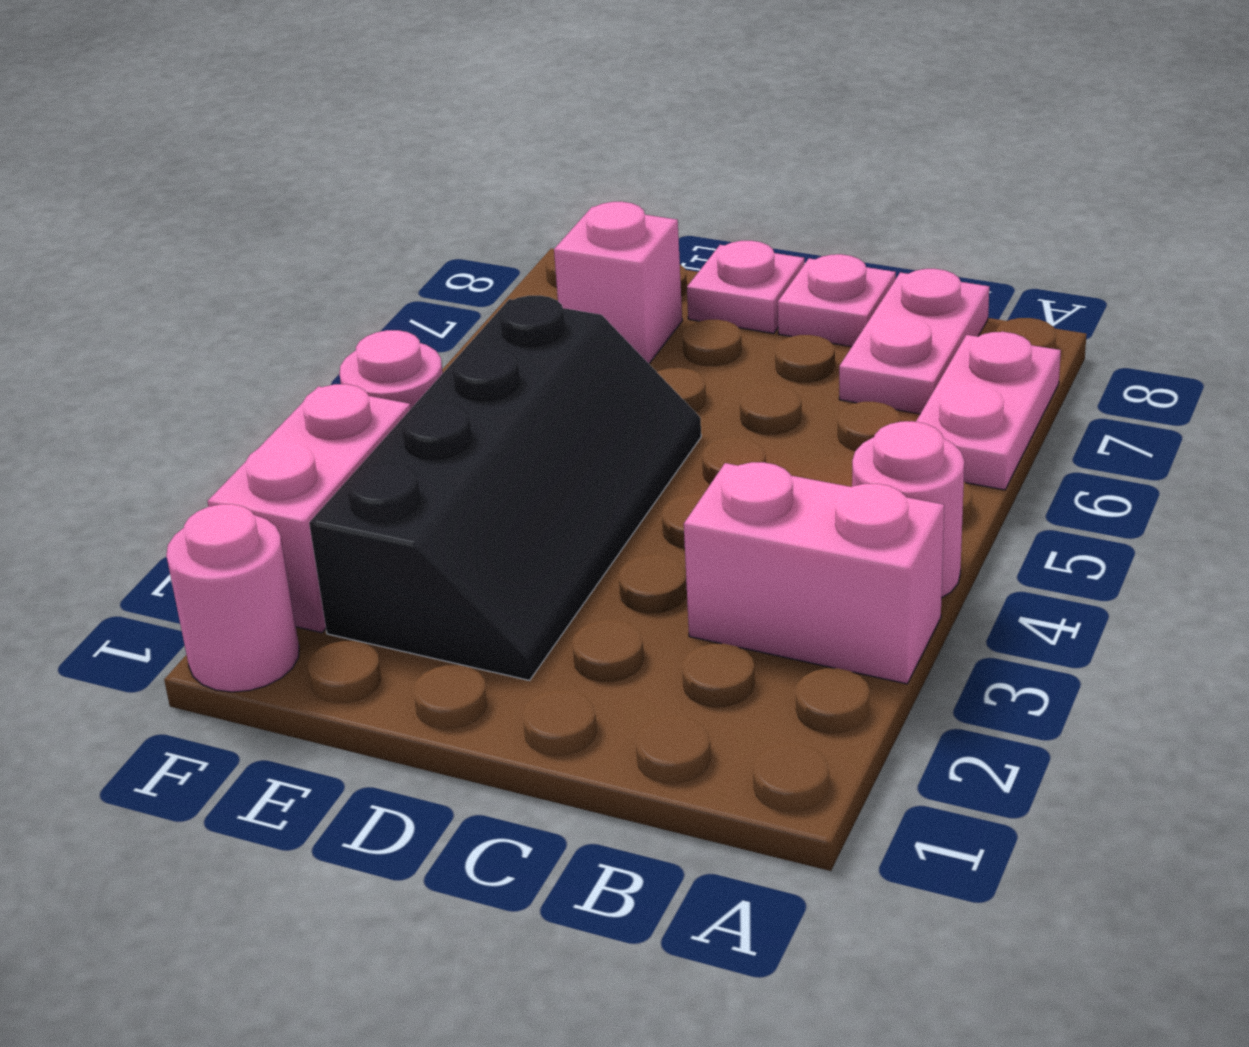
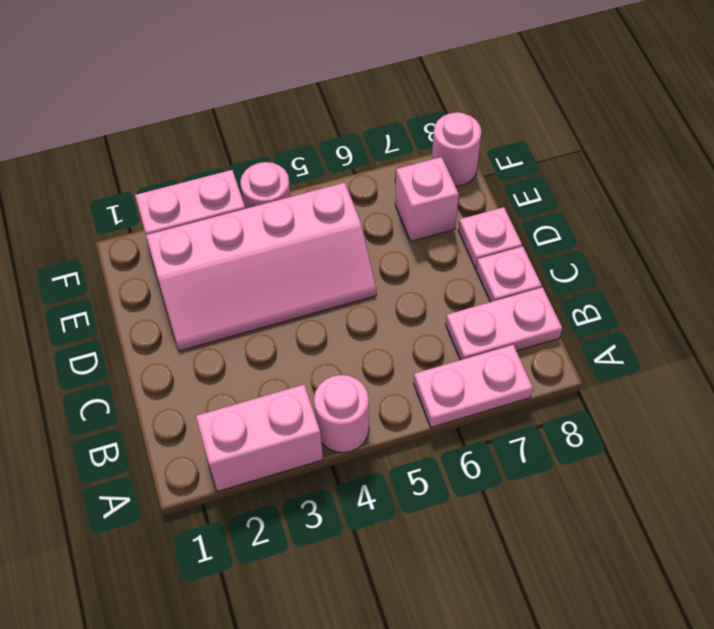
pink 1x2 brick [684,462,944,684] -> pink 1x2 brick turned to [196,385,323,491]
black 2x4 slope [309,296,701,680] -> pink 2x4 slope [146,183,377,351]
pink 1x1 round brick [166,504,299,692] -> pink 1x1 round brick moved to [432,112,481,186]

